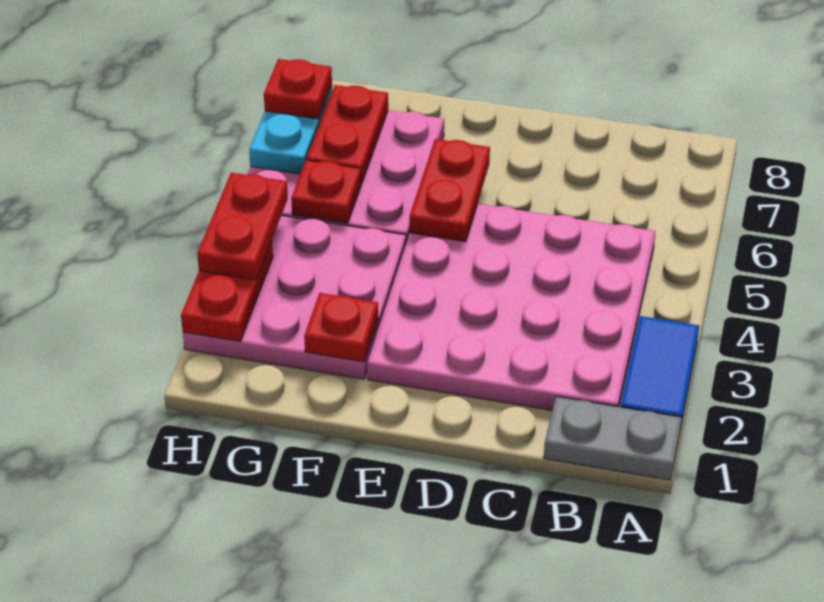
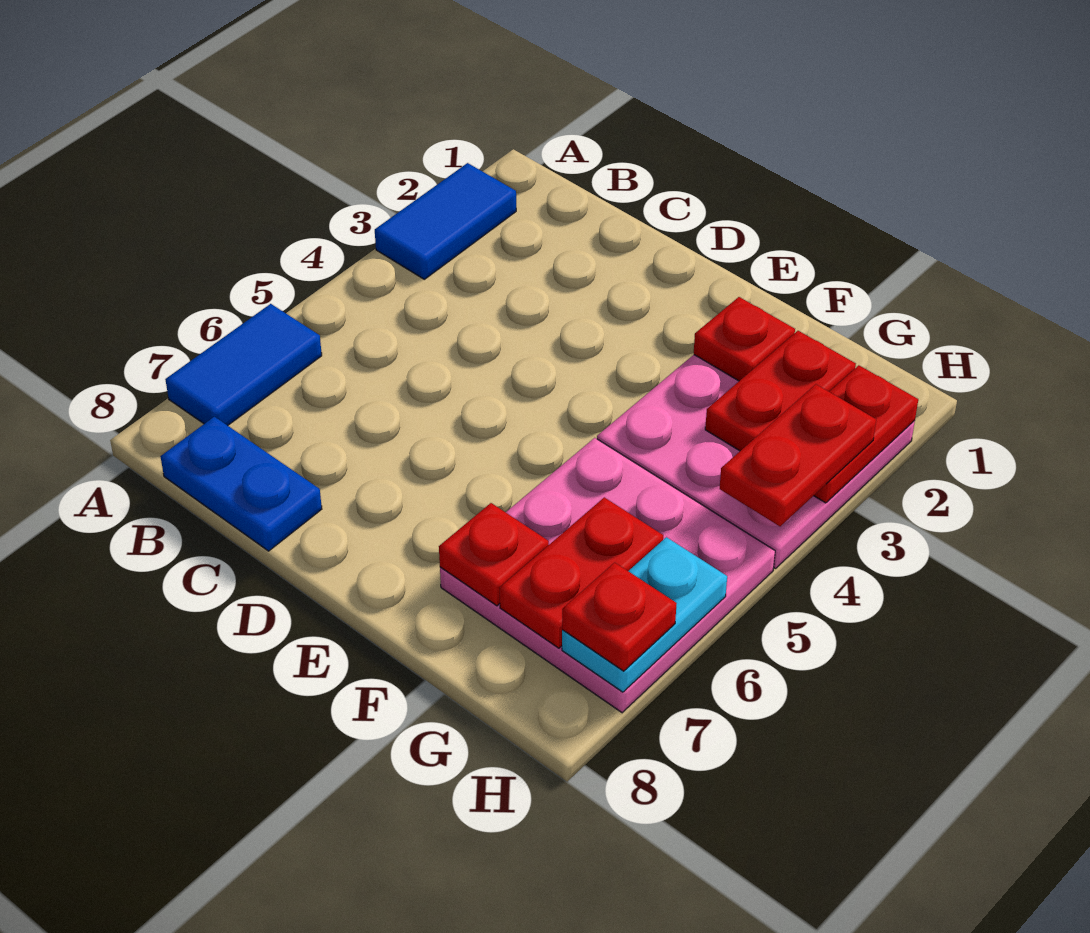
grey 1x2 plate [544,397,682,480] -> none
none -> blue 1x2 tile [165,304,322,426]
pink 4x4 plate [367,204,656,410] -> none
none -> blue 1x2 plate [160,417,322,551]
red 1x2 plate [410,139,490,242] -> red 1x2 plate moved to [705,331,856,451]
red 1x1 plate [291,160,361,223] -> red 1x1 plate moved to [439,503,549,606]

